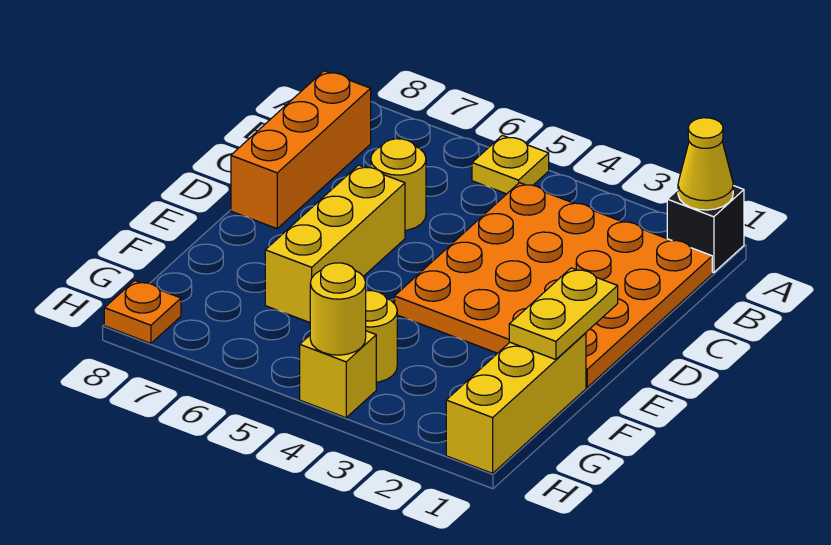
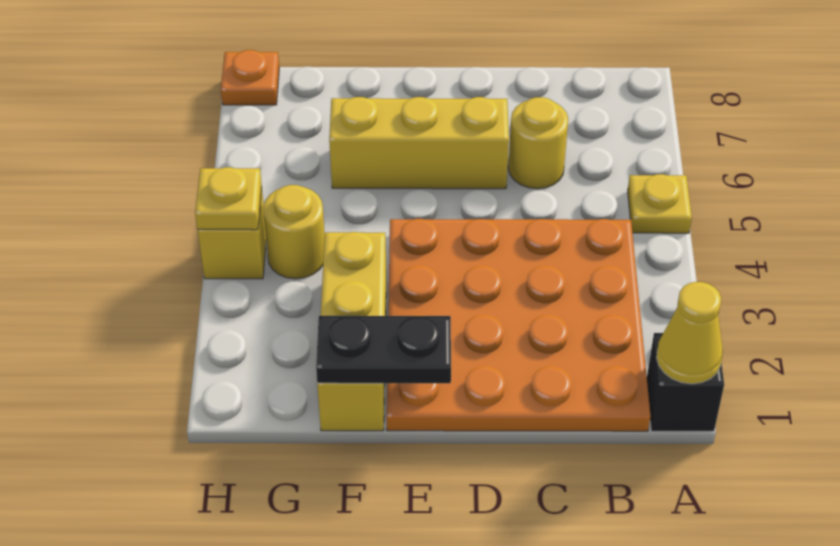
orange 1x3 brick [231,71,371,229] -> none
yellow 1x2 plate [509,268,618,360] -> black 1x2 plate [316,316,451,383]
yellow 1x3 brick [446,333,586,473] -> yellow 1x3 brick turned to [317,232,386,431]
yellow 1x1 round brick [310,263,366,355] -> yellow 1x1 plate [195,167,262,230]

